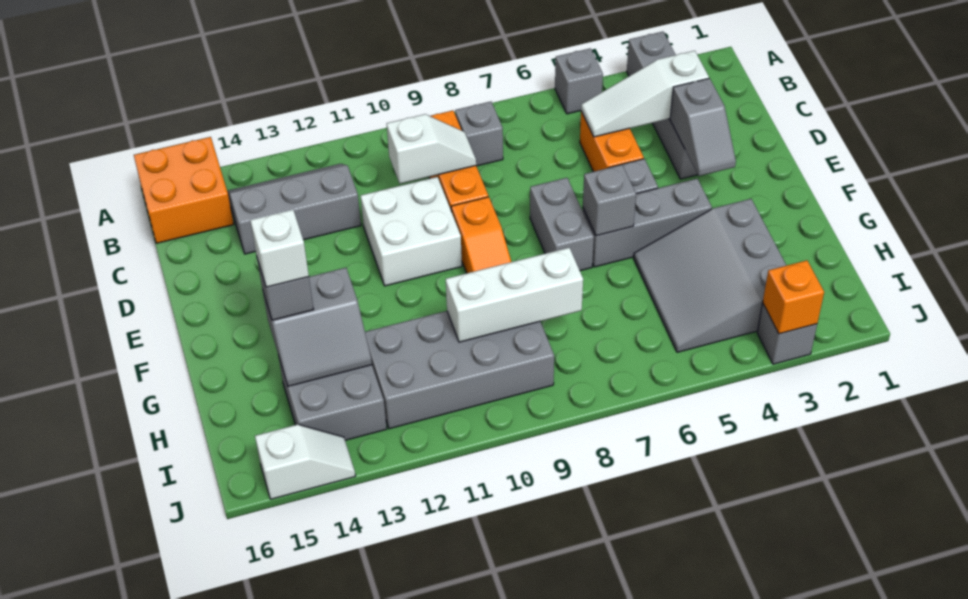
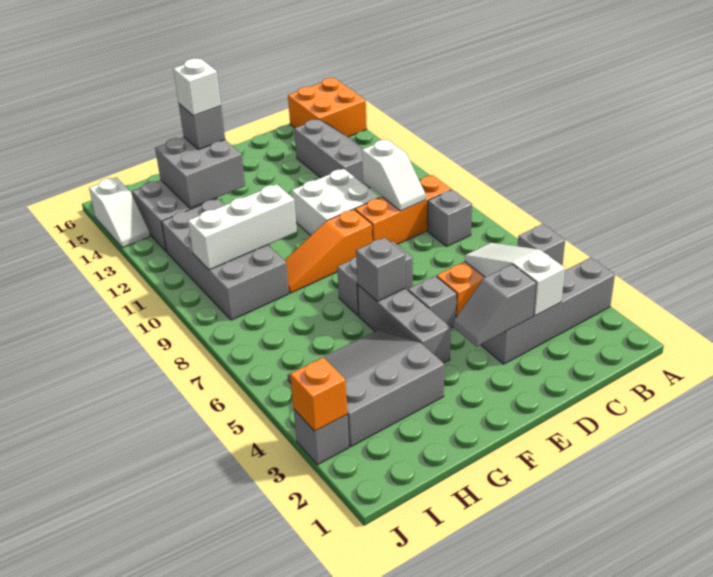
grey 2x2 slope [263,268,372,386] -> grey 2x2 brick [155,137,245,208]
white 1x3 brick [446,248,583,342] -> white 1x3 brick turned to [188,184,297,270]

